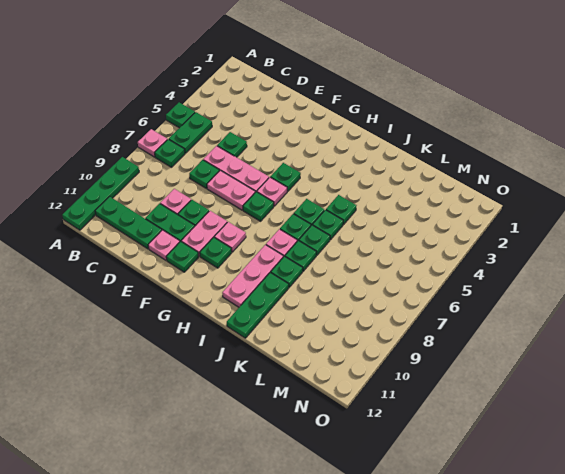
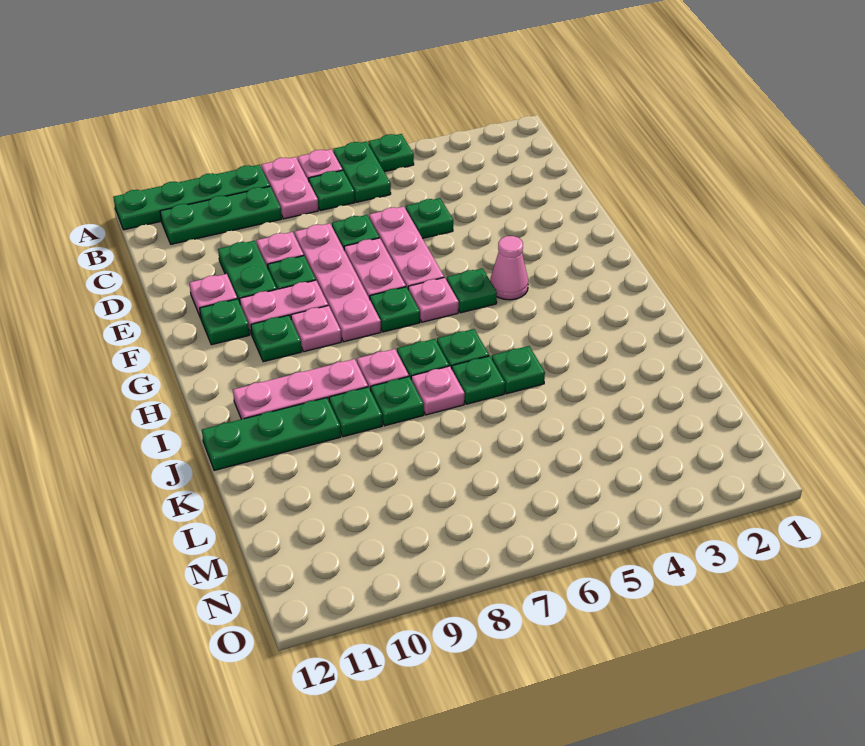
none -> pink 1x2 plate [262,157,318,219]
green 1x2 plate [169,112,212,153] -> green 1x2 plate turned to [333,141,391,202]
green 1x3 plate [95,196,162,249] -> green 1x3 plate turned to [160,187,282,244]
none -> pink 1x4 plate [294,223,381,342]
none -> pink 1x1 cone [490,236,528,300]
green 1x1 plate [299,225,330,255] -> pink 1x1 plate [411,366,465,415]

